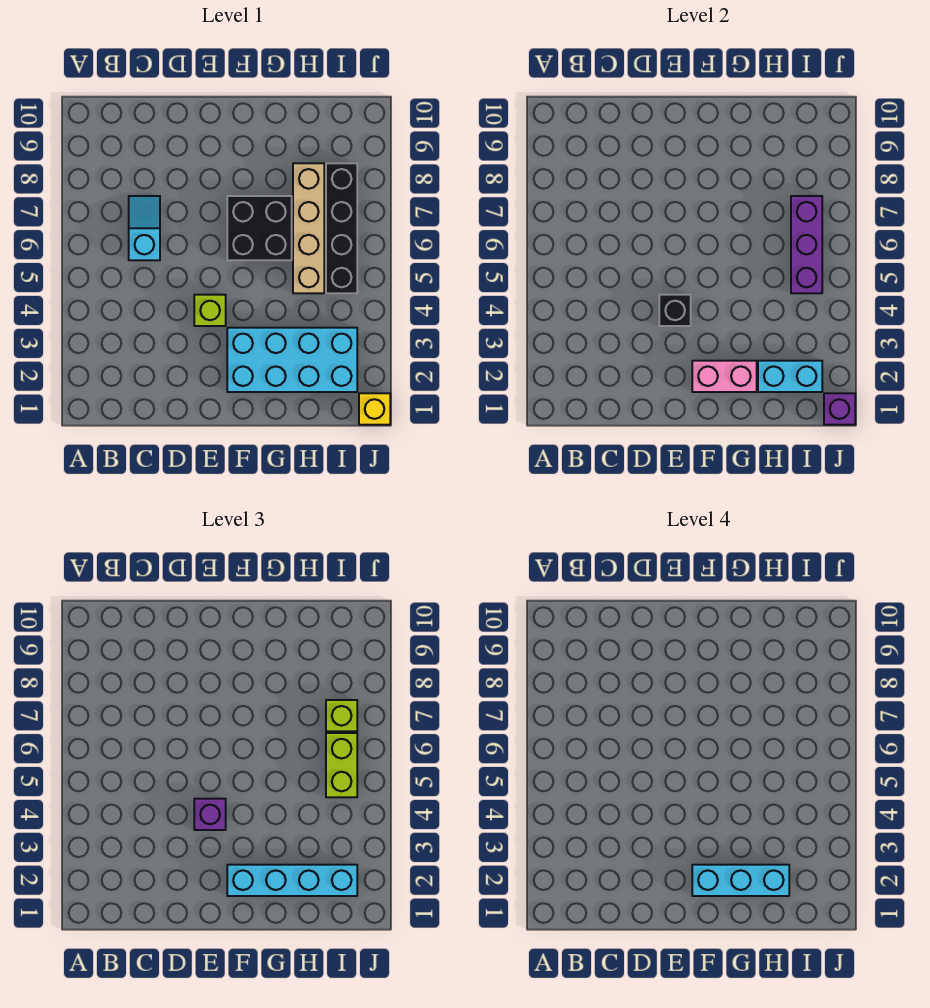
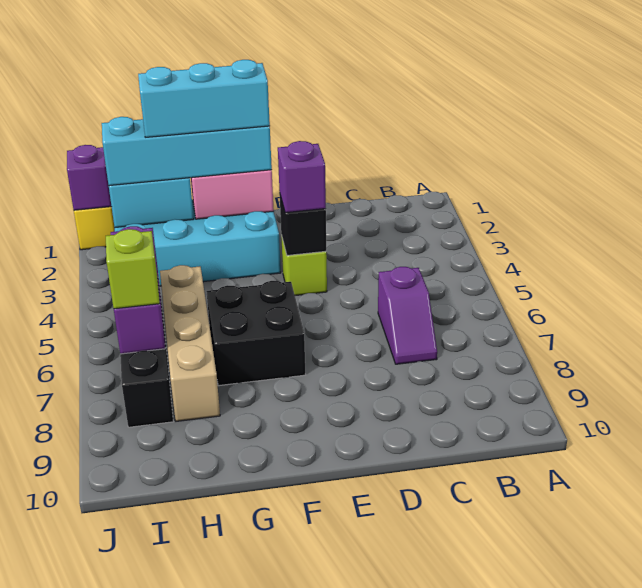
cyan 1x2 slope [129,196,160,260] -> purple 1x2 slope [378,267,437,364]
lime 1x2 brick [326,733,357,797] -> none

